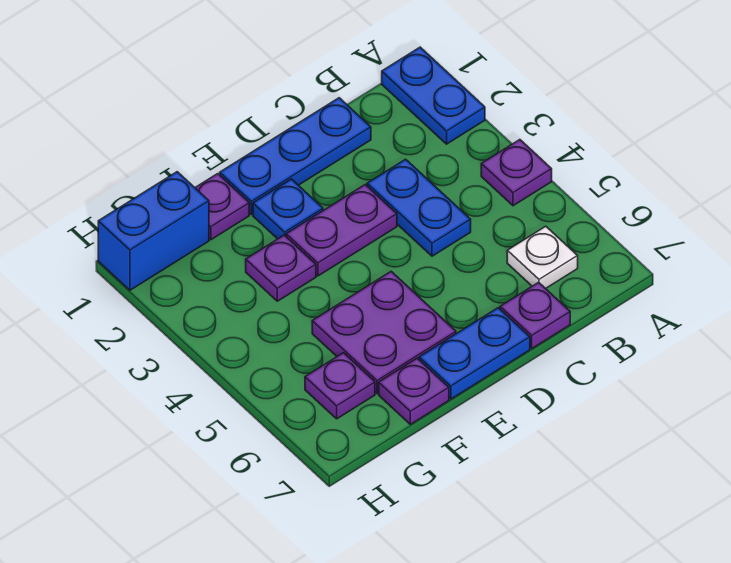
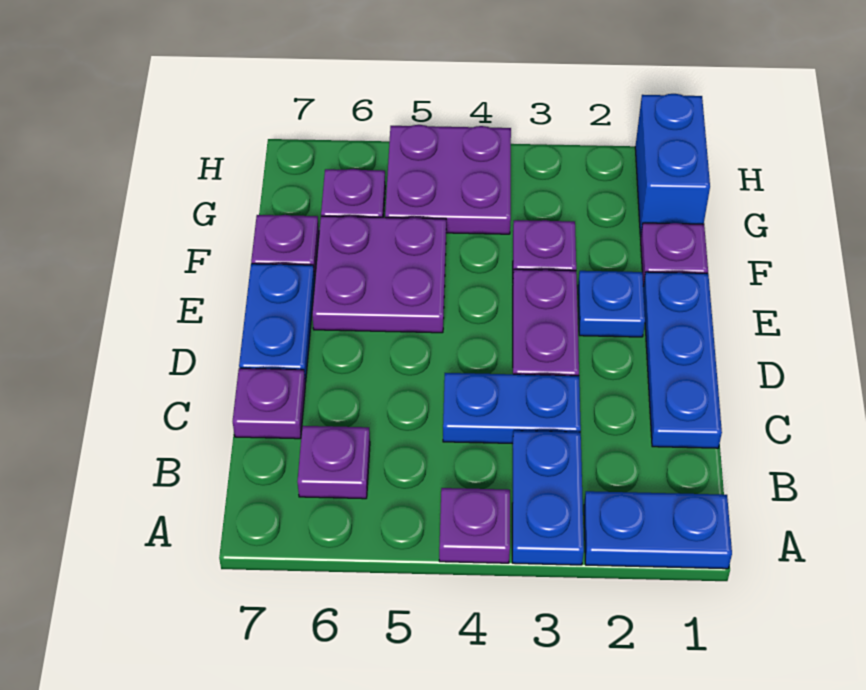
none -> blue 1x2 plate [512,431,584,565]
white 1x1 plate [507,226,578,289] -> purple 1x1 plate [297,426,370,499]
none -> purple 2x2 plate [385,125,511,234]

